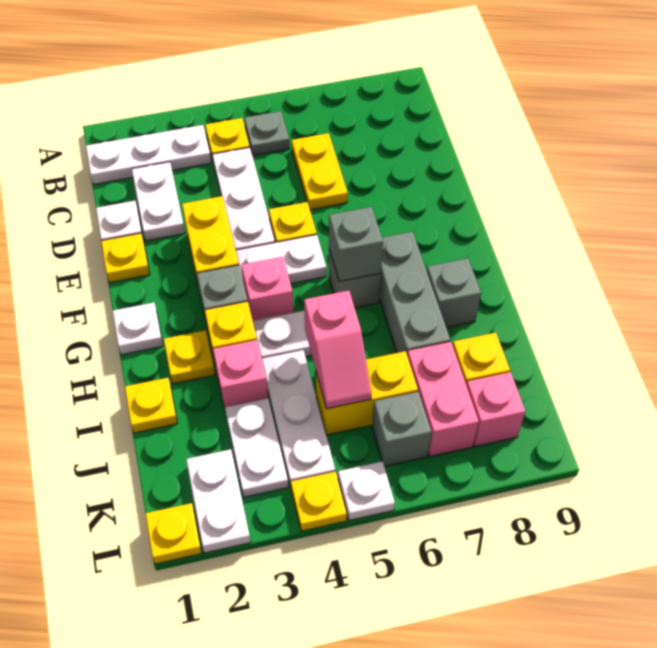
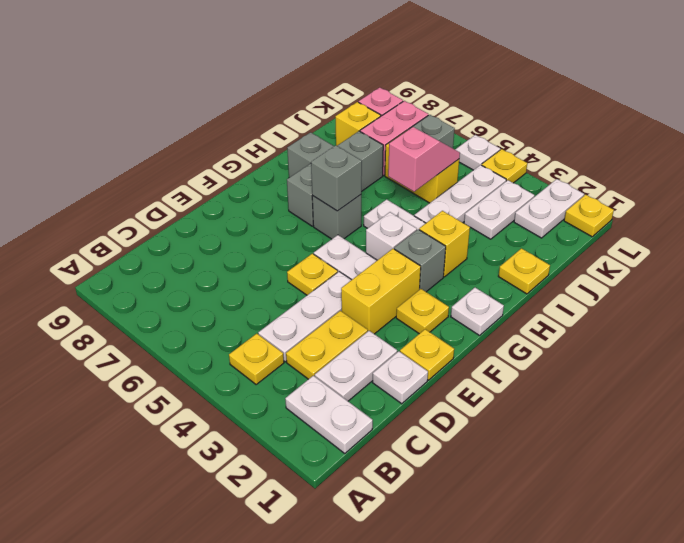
white 1x3 plate [86,125,211,185] -> white 1x2 plate [285,376,373,453]
grey 1x1 plate [244,111,290,156] -> none
yellow 1x2 plate [292,133,348,210] -> yellow 1x2 plate moved to [286,311,368,379]
pink 1x1 brick [241,257,293,321] -> white 1x1 brick [366,212,417,260]
yellow 1x1 plate [164,330,215,384] -> yellow 1x1 plate moved to [396,289,449,334]
pink 1x1 brick [213,340,268,408] -> none

